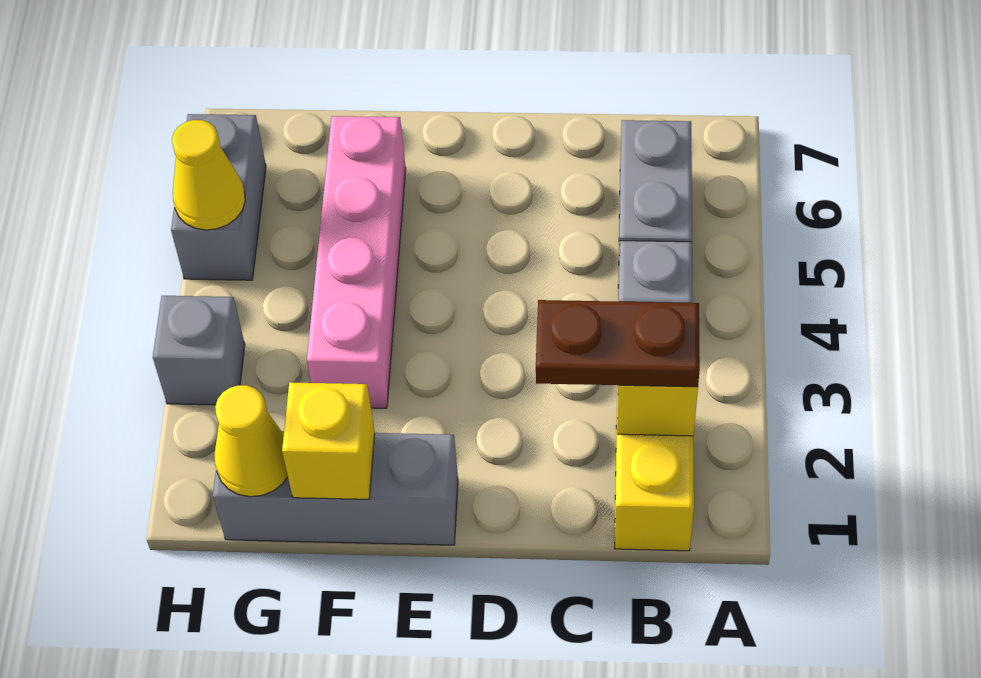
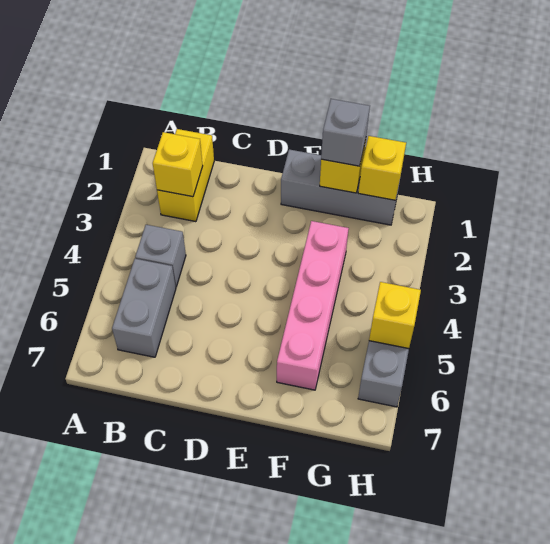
brown 1x2 plate [536,300,700,387] -> none
yellow 1x1 cone [214,385,288,497] -> yellow 1x1 brick [358,136,406,200]
grey 1x1 brick [153,296,245,405] -> grey 1x1 brick moved to [321,99,370,166]
yellow 1x1 cone [172,120,245,230] -> yellow 1x1 brick [369,282,421,349]

